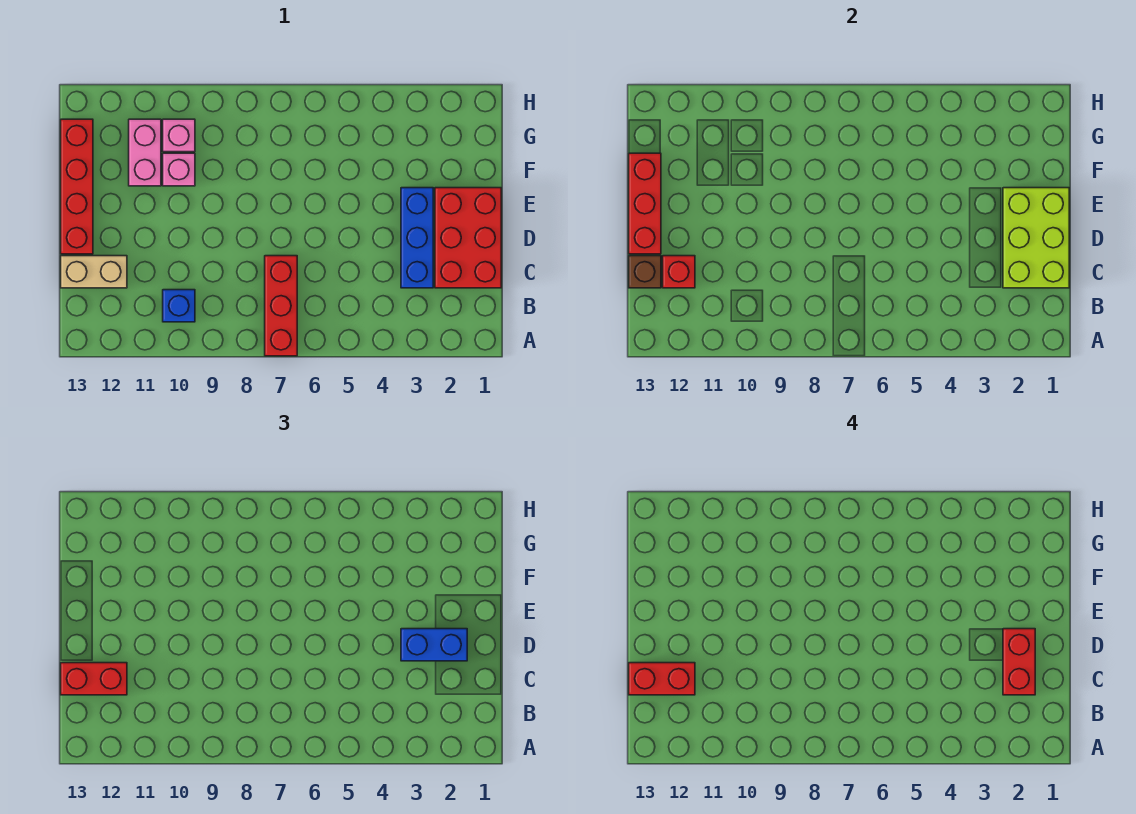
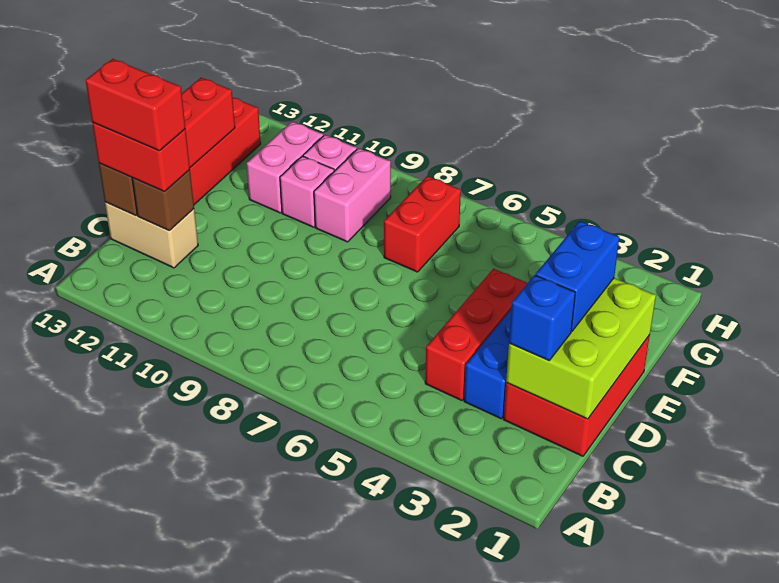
red 1x3 brick [265,256,297,356] -> red 1x3 brick moved to [425,269,527,401]
blue 1x1 brick [163,290,195,322] -> blue 1x1 brick moved to [509,275,575,361]
red 1x2 brick [1003,629,1035,695] -> red 1x2 brick moved to [384,176,461,272]
red 1x1 brick [663,256,695,288] -> brown 1x1 brick [132,170,194,230]
blue 1x2 brick [401,629,467,661] -> blue 1x2 brick turned to [536,221,619,331]
none -> pink 1x2 brick [314,148,391,242]

